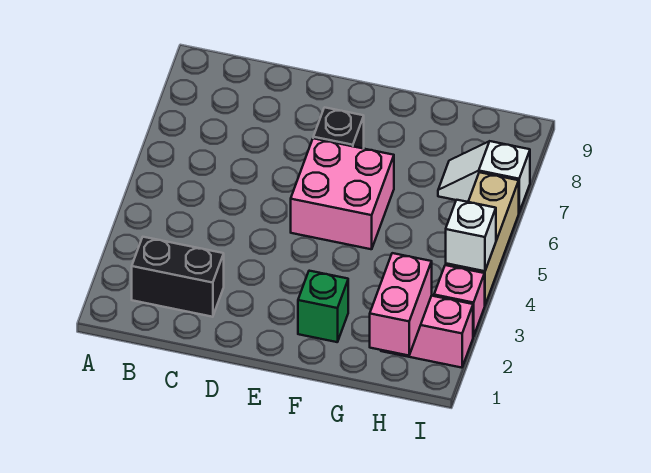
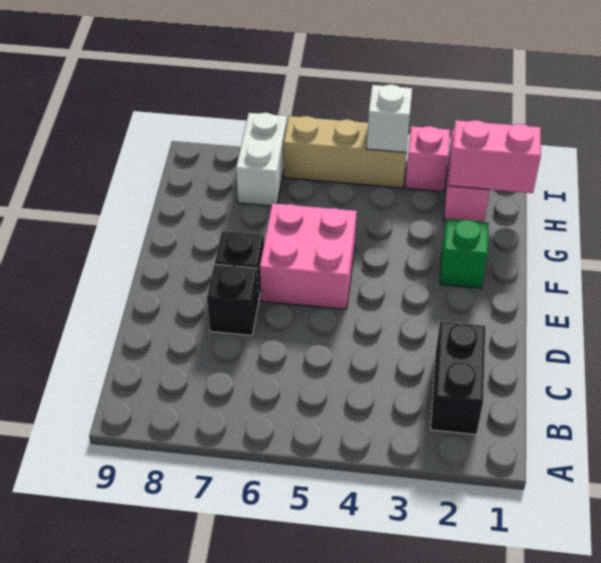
none -> black 1x1 brick [207,264,259,336]
white 1x2 slope [438,141,530,212] -> white 1x2 brick [236,113,287,206]

